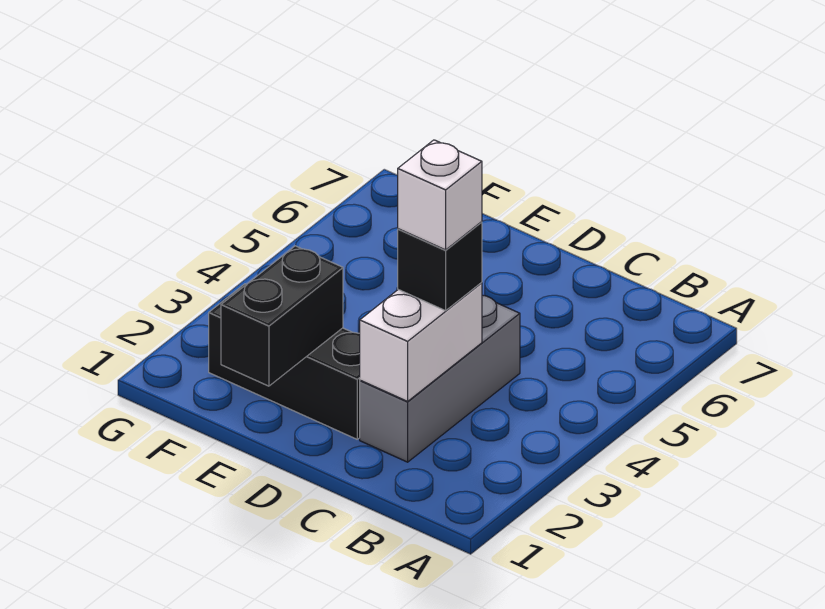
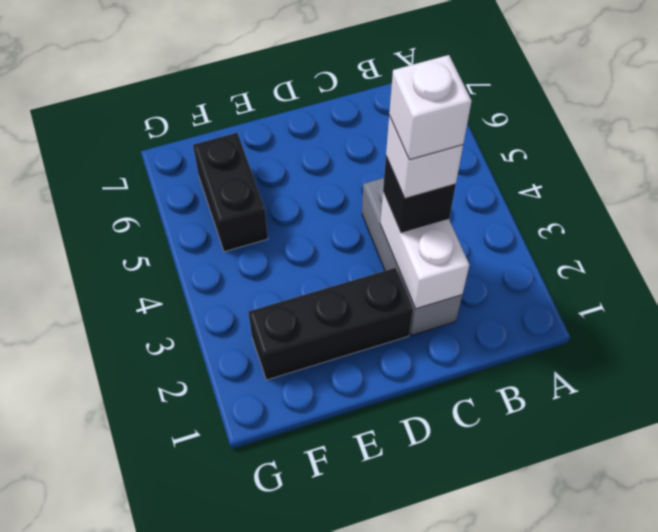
none -> white 1x1 brick [389,55,472,160]
black 1x2 brick [221,246,343,386] -> black 1x2 brick moved to [193,133,268,252]

